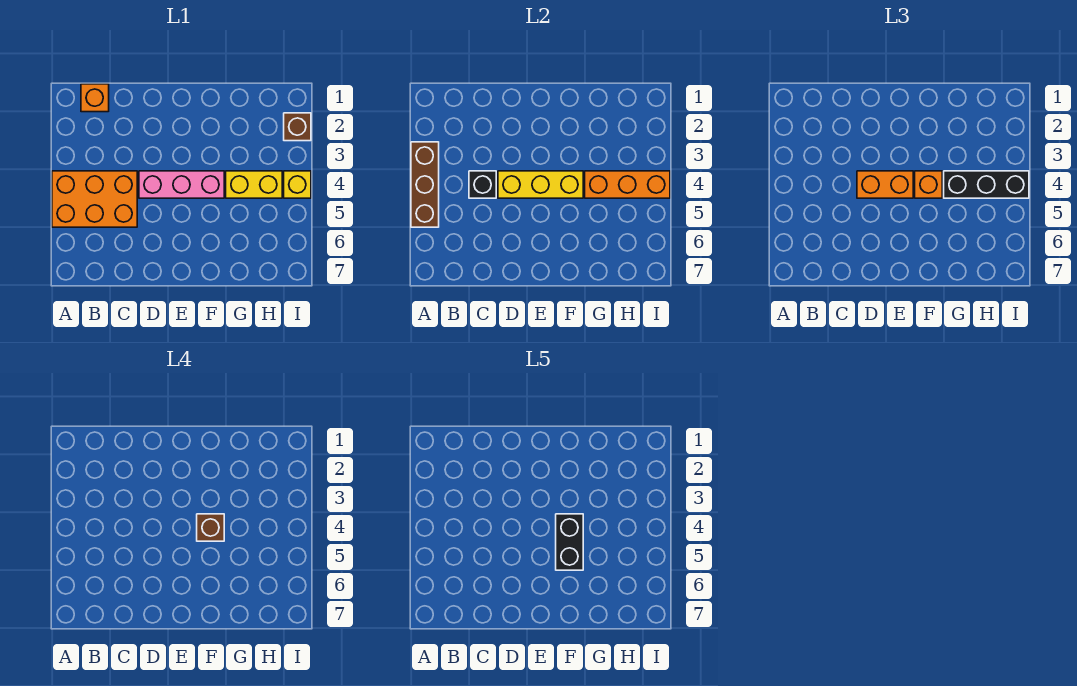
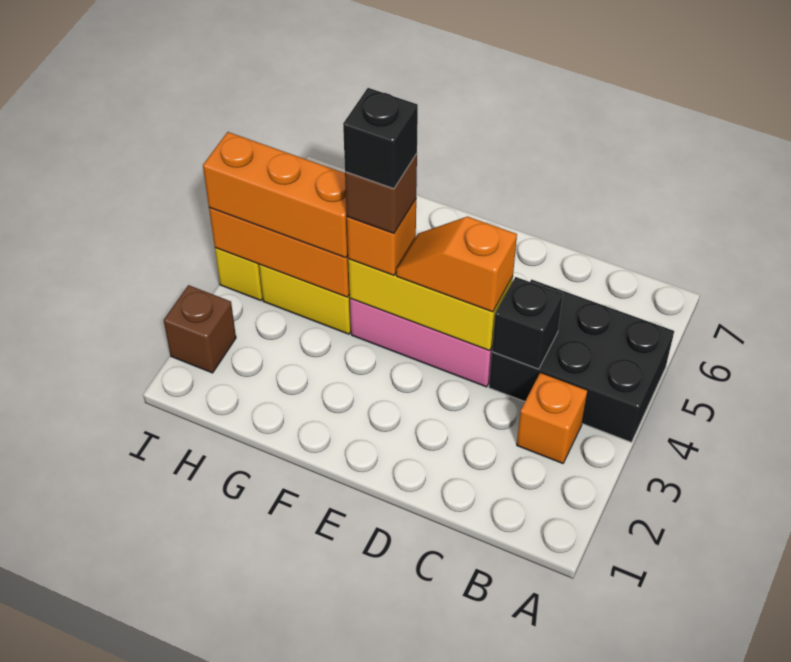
brown 1x3 brick [411,142,439,227] -> none
orange 2x3 brick [52,171,137,227] -> black 2x3 brick [489,279,674,442]
orange 1x1 brick [81,84,109,112] -> orange 1x1 brick moved to [517,373,588,463]
orange 1x2 brick [857,171,913,198] -> orange 1x2 slope [396,217,517,312]
black 1x2 brick [556,514,583,570] -> black 1x1 brick [343,88,418,189]
black 1x3 brick [944,171,1029,198] -> orange 1x3 brick [203,132,348,258]

